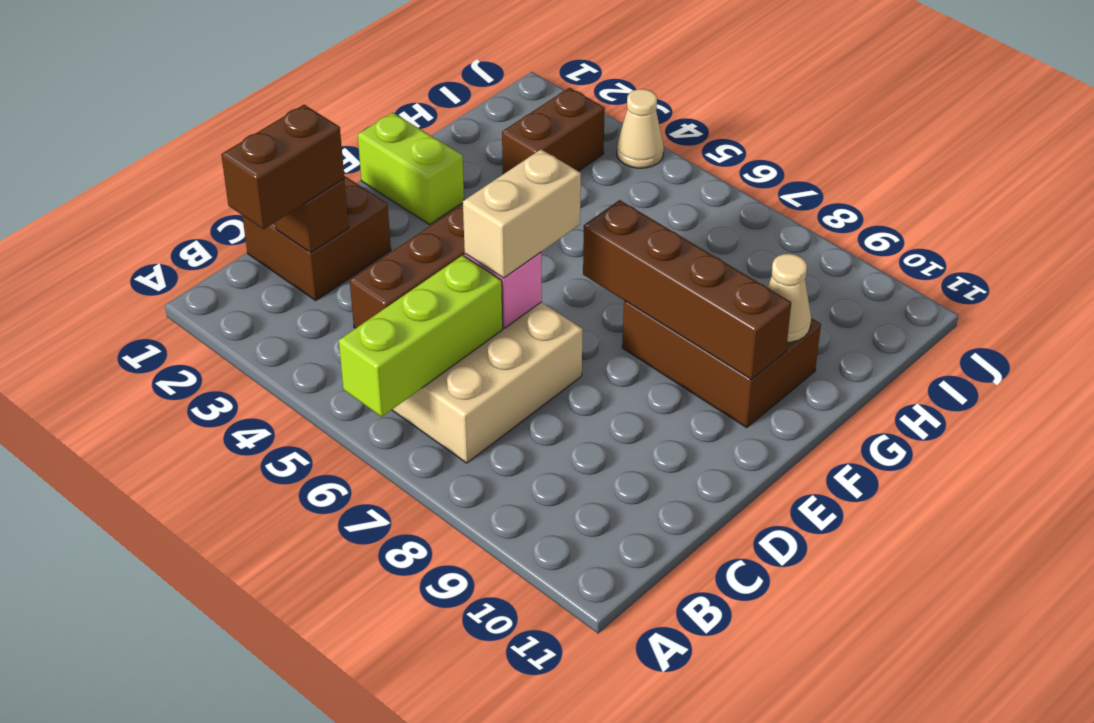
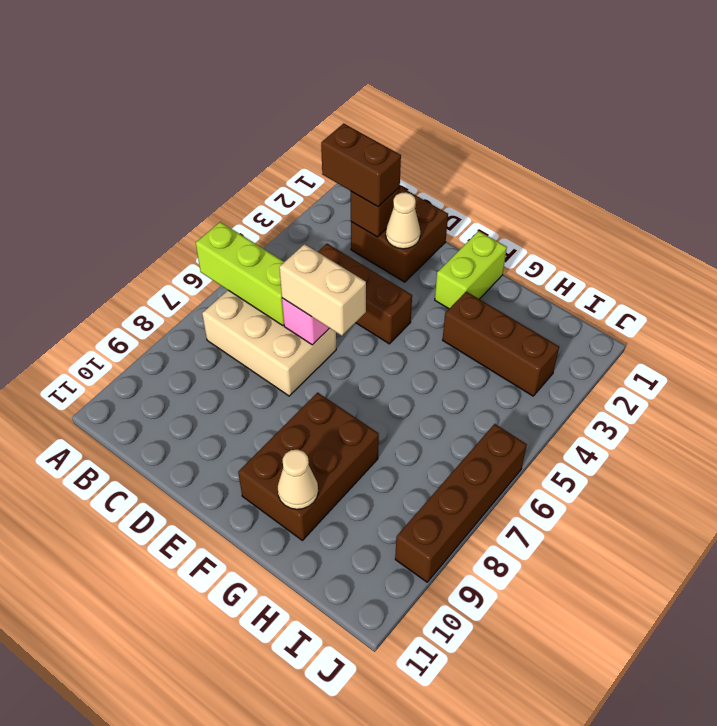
brown 1x4 brick [583,200,791,379] -> brown 1x4 brick moved to [395,424,527,582]
brown 1x2 brick [502,88,605,174] -> brown 1x3 brick [443,292,559,396]
tan 1x1 cone [617,89,664,168] -> tan 1x1 cone moved to [386,192,420,249]

